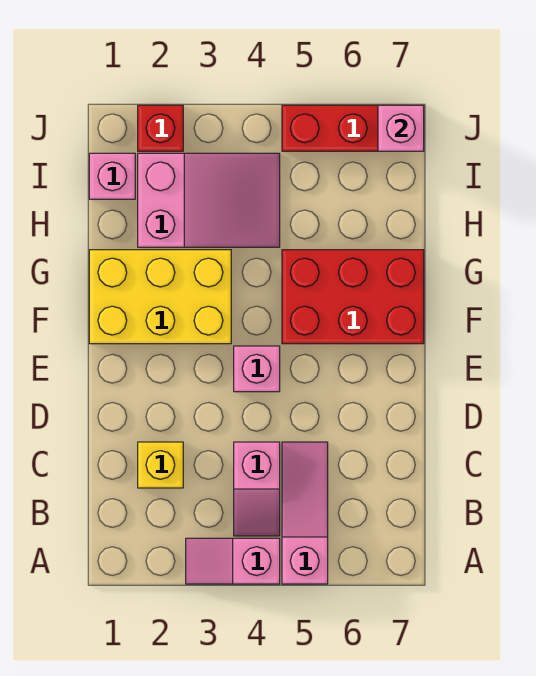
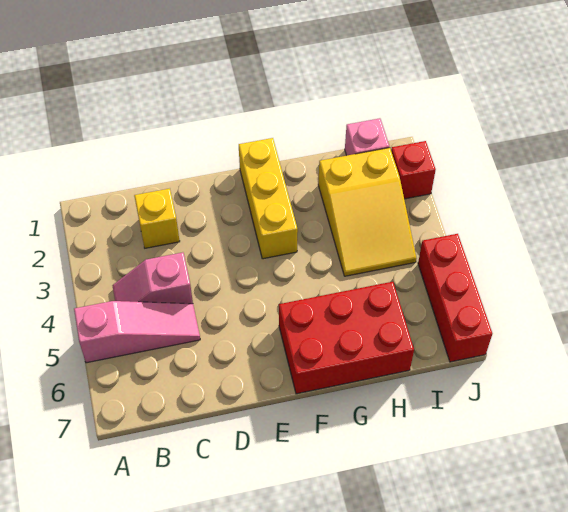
pink 1x2 slope [186,538,280,584] -> none
pink 1x1 brick [234,346,280,392] -> none
yellow 2x3 brick [89,250,231,344] -> yellow 1x3 brick [239,138,298,259]
red 2x3 brick [282,250,424,344] -> red 2x3 brick turned to [279,282,414,394]
pink 2x3 slope [138,153,280,247] -> yellow 2x3 slope [318,148,416,276]
pink 1x1 brick [378,105,424,151] -> none

